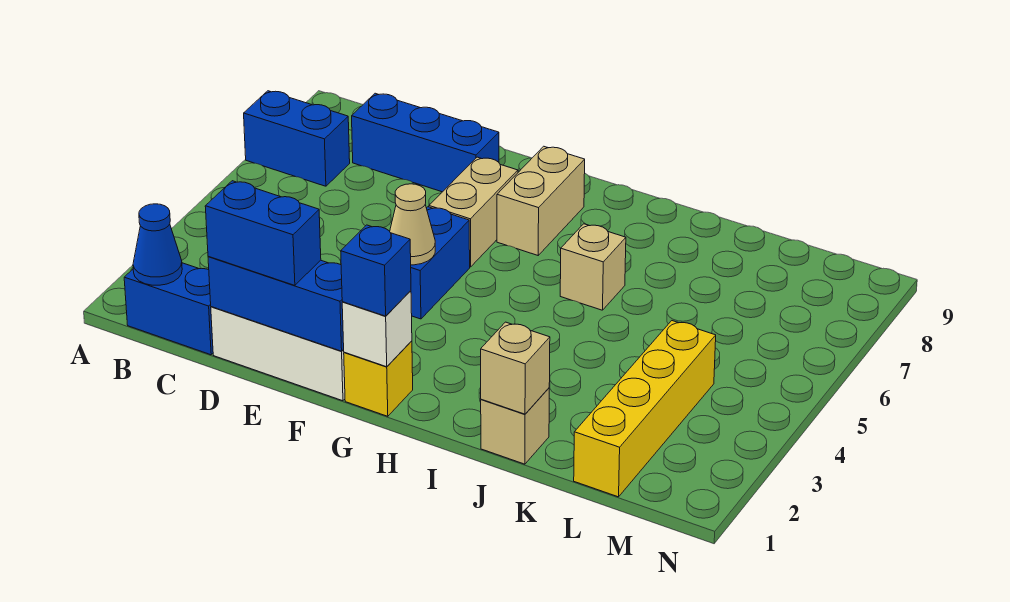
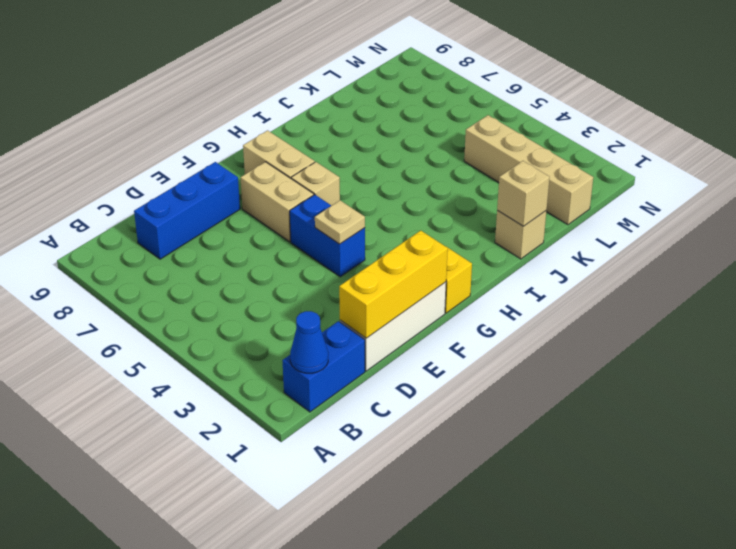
blue 1x2 brick [244,91,350,186] -> none
blue 1x3 brick [208,257,344,351] -> yellow 1x3 brick [339,231,448,338]
blue 1x2 brick [205,181,321,285] -> none
tan 1x1 cone [390,184,435,265] -> tan 1x1 plate [315,200,365,244]
white 1x1 brick [342,291,412,367] -> none
blue 1x1 brick [341,225,411,316] -> none
tan 1x1 brick [560,224,626,310] -> tan 1x1 brick moved to [291,162,340,206]
yellow 1x4 brick [574,321,716,497] -> tan 1x4 brick [464,115,593,225]

